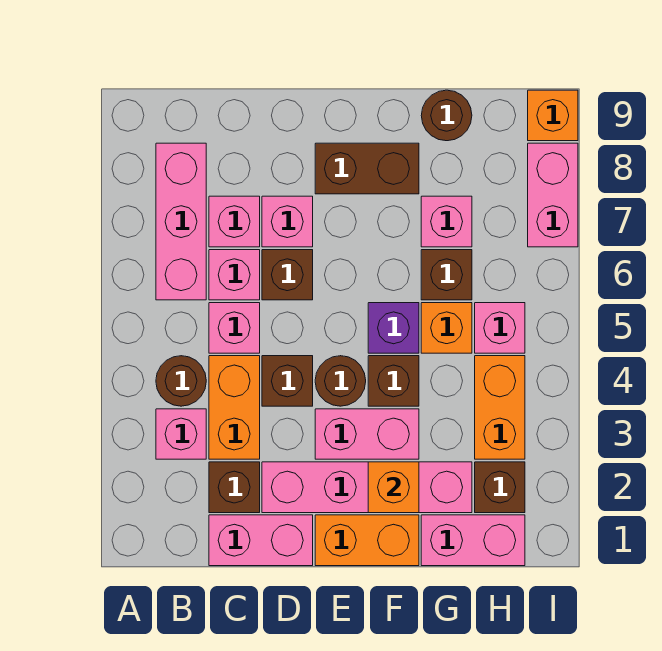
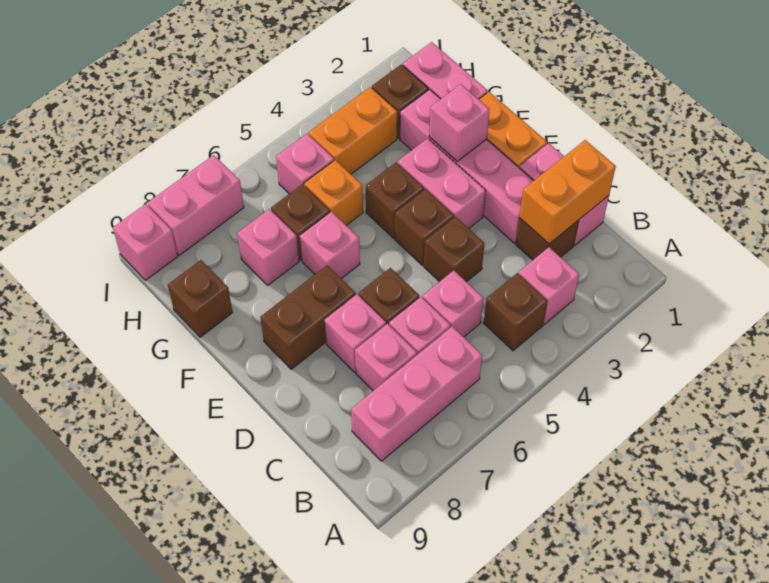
brown 1x1 round brick [156,356,206,406] -> brown 1x1 brick [484,273,547,351]
orange 1x2 brick [209,356,260,459] -> orange 1x2 brick moved to [519,140,616,244]
brown 1x1 round brick [315,356,366,406] -> brown 1x1 brick [395,189,454,265]
brown 1x2 brick [315,143,419,194] -> brown 1x2 brick turned to [260,265,356,369]
orange 1x1 brick [368,462,419,513] -> pink 1x1 brick [429,84,490,161]
purple 1x1 brick [368,303,419,353] -> none
none -> pink 1x1 brick [300,212,360,279]
brown 1x1 round brick [421,90,472,141] -> brown 1x1 brick [168,260,232,337]
orange 1x1 brick [528,90,578,141] -> pink 1x1 brick [113,204,178,280]

